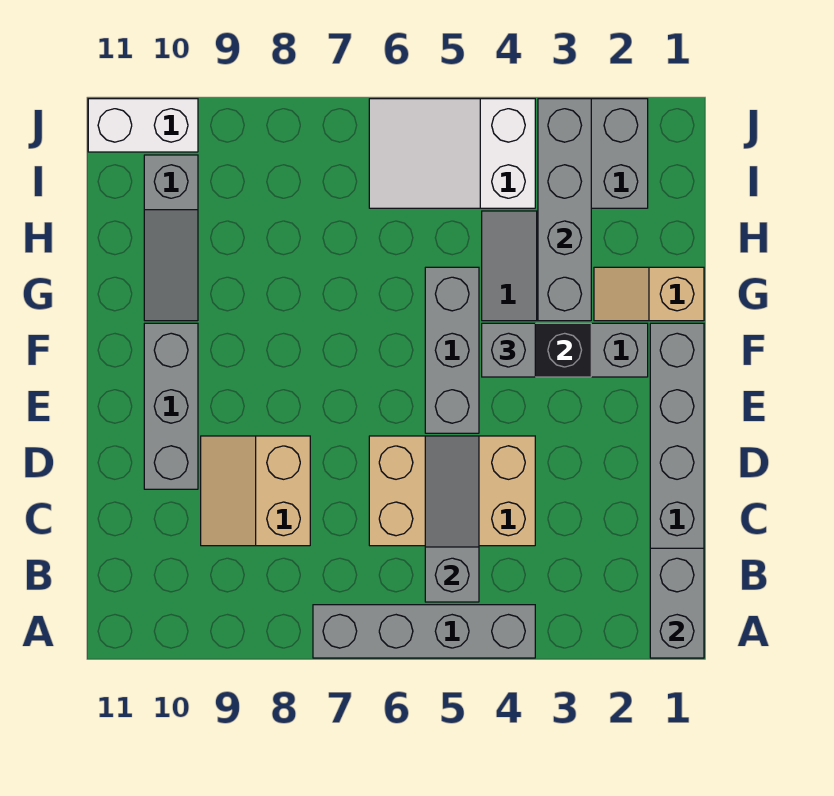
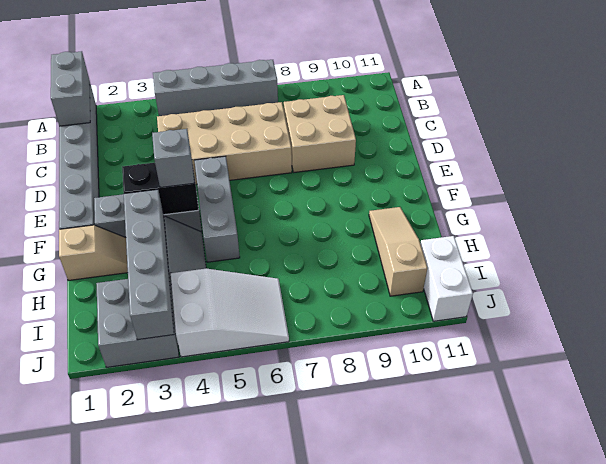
grey 1x3 slope [425,436,479,602] -> none
tan 2x3 brick [369,436,535,546] -> tan 2x4 brick [157,102,292,184]
tan 2x2 slope [201,436,310,546] -> tan 2x2 brick [284,95,356,172]
grey 1x3 brick [144,323,198,489] -> none
grey 1x3 slope [144,155,198,321] -> tan 1x3 slope [369,207,427,296]
white 1x2 brick [88,99,198,152] -> white 1x2 brick turned to [420,236,473,321]

